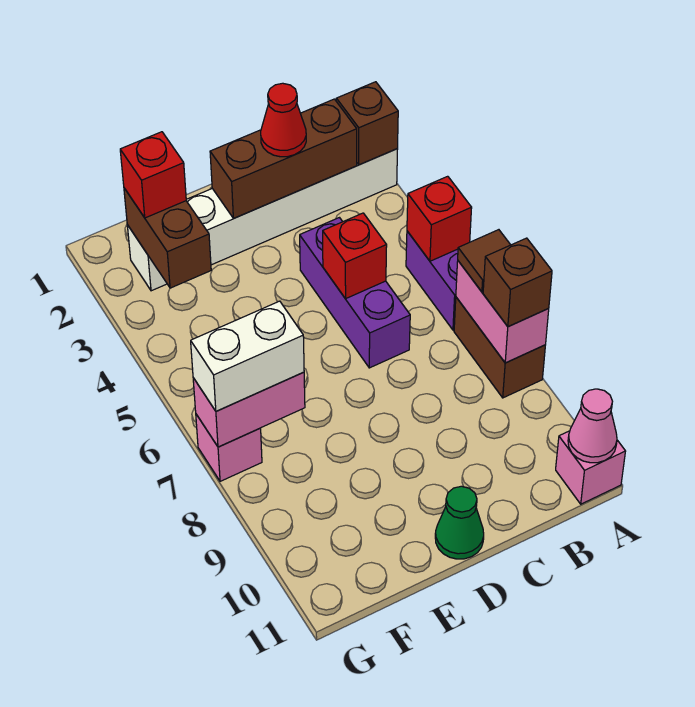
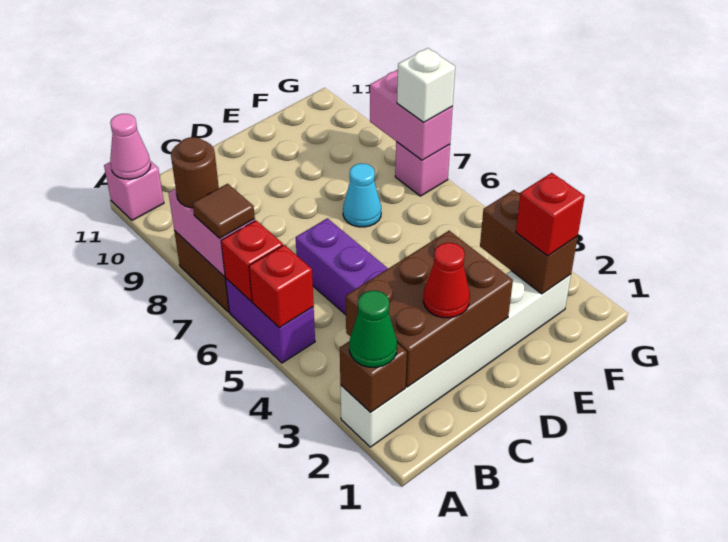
brown 1x1 brick [483,238,552,327] -> brown 1x1 round brick [171,137,219,208]
brown 1x3 brick [210,99,357,218] -> brown 2x3 brick [346,231,513,387]
red 1x1 brick [323,213,387,299] -> red 1x1 brick moved to [221,221,283,301]
green 1x1 cone [435,486,484,559] -> green 1x1 cone moved to [349,291,397,368]
none -> cyan 1x1 cone [343,164,381,227]
pink 1x2 brick [193,372,305,447] -> pink 1x2 brick turned to [370,70,453,160]
white 1x2 brick [191,301,304,411] -> white 1x1 brick [397,48,455,122]

